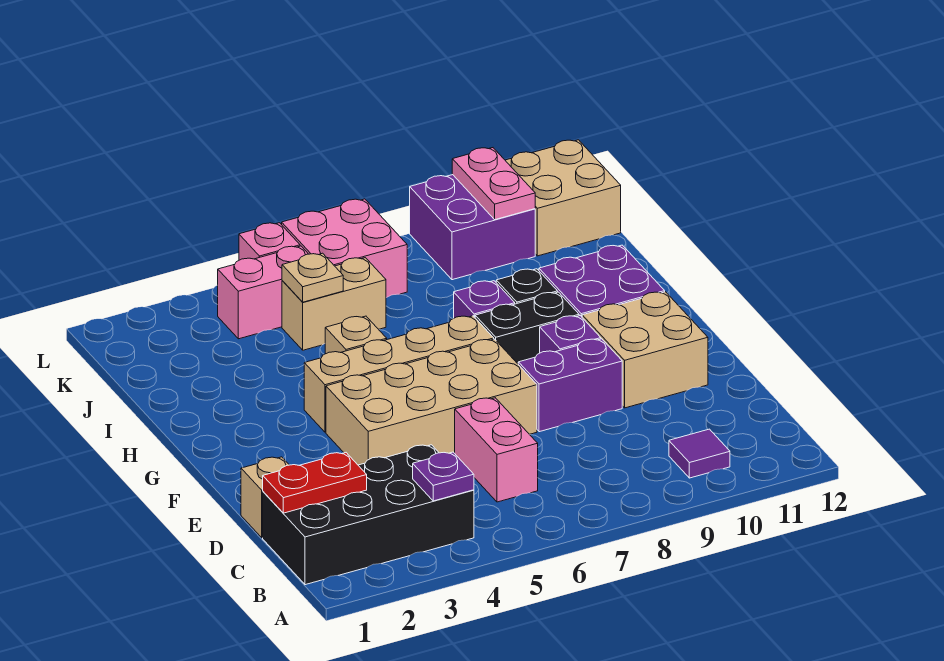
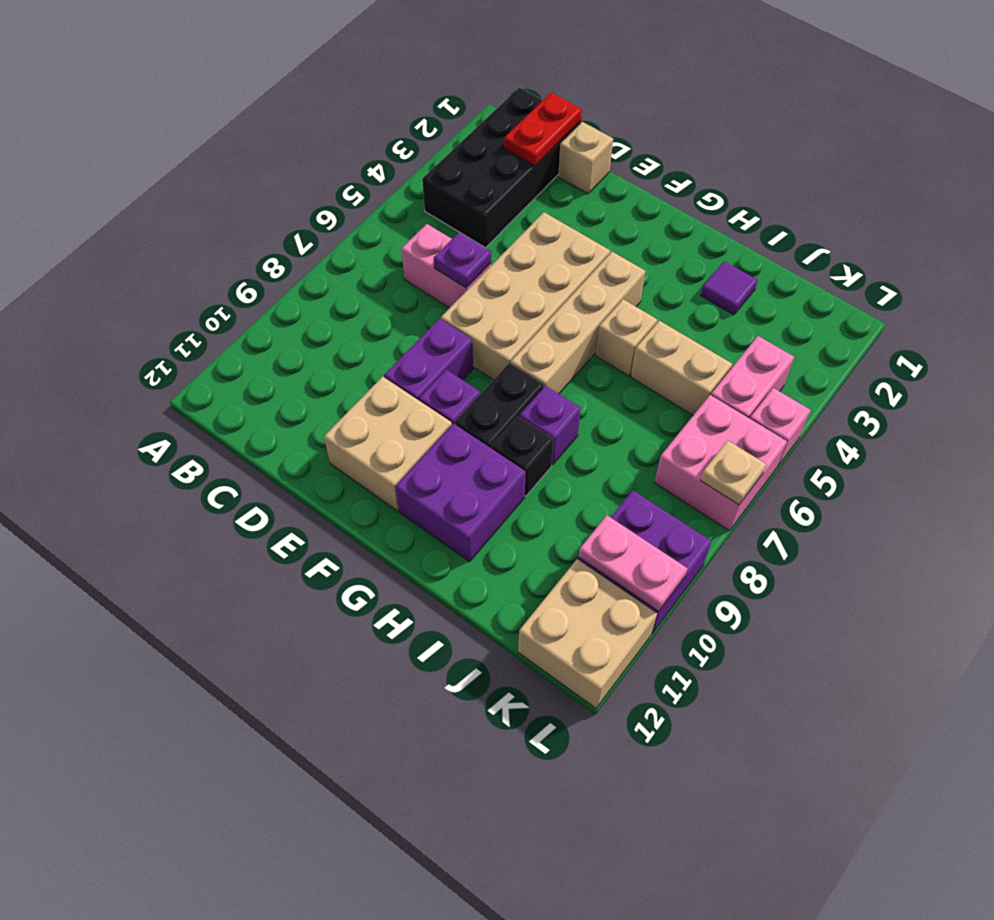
purple 1x1 plate [413,452,474,501] -> purple 1x1 plate moved to [434,232,491,288]
purple 1x1 tile [669,429,730,478] -> purple 1x1 tile moved to [701,261,758,315]
tan 1x2 brick [282,258,386,350] -> tan 1x2 brick turned to [631,321,732,415]
tan 1x1 plate [282,253,343,302] -> tan 1x1 plate moved to [700,440,766,505]

